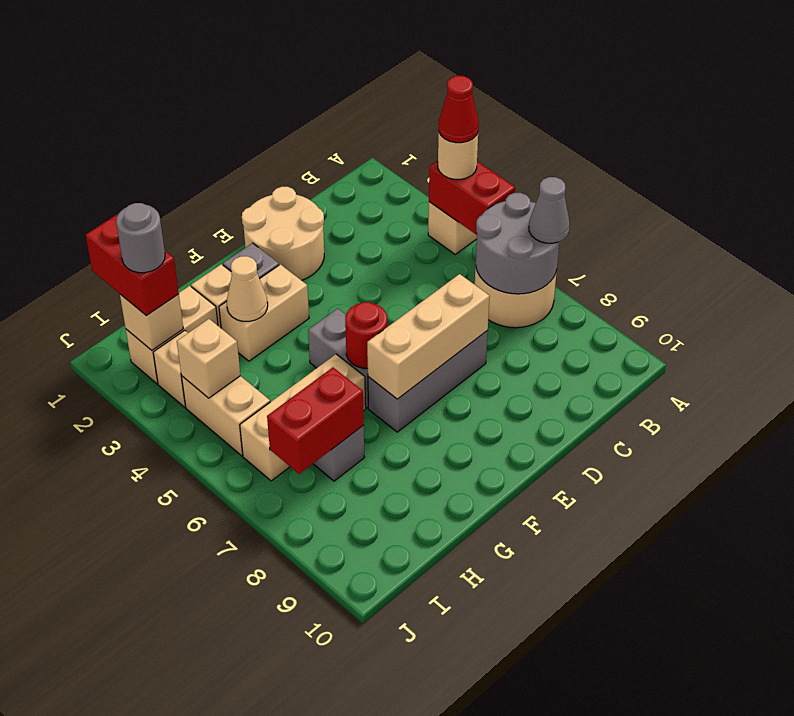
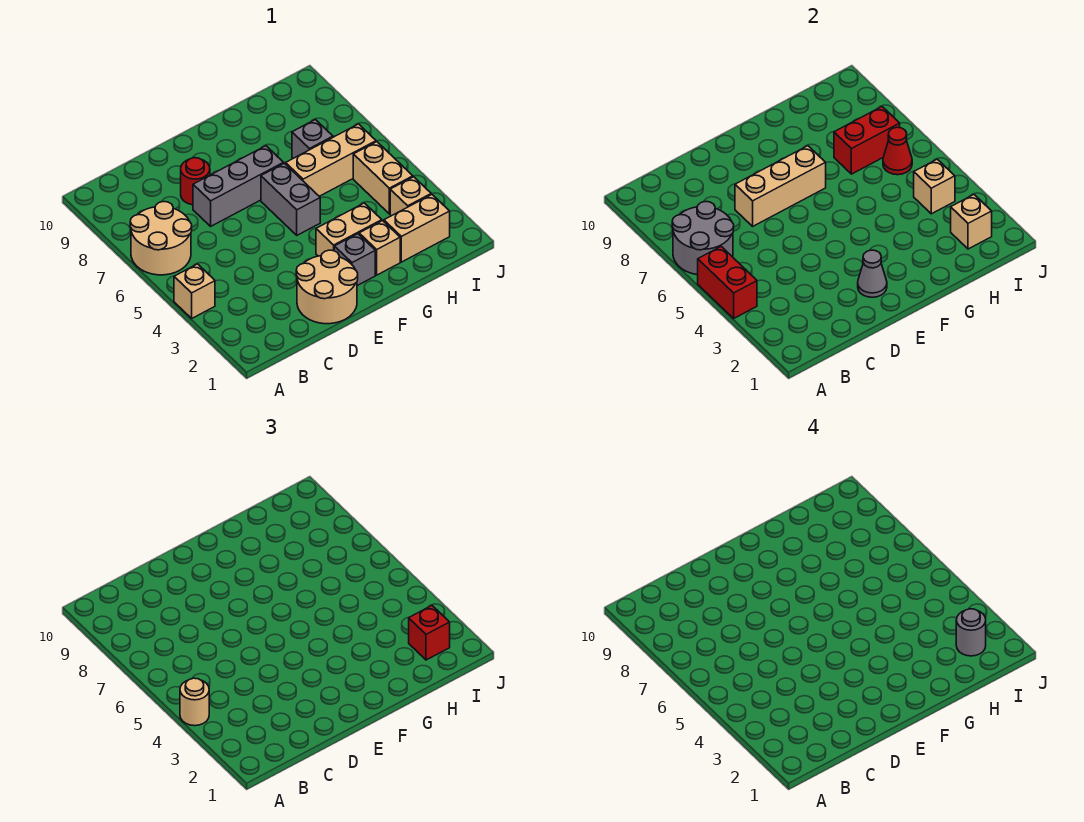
red 1x1 cone [439,76,479,143] -> red 1x1 cone moved to [883,127,912,175]
grey 1x1 cone [529,177,570,243] -> grey 1x1 cone moved to [858,250,887,297]
red 1x1 round brick [345,302,387,368] -> red 1x1 round brick moved to [181,158,210,205]
tan 1x1 cone [227,256,268,321] -> none
red 1x2 brick [86,214,179,316] -> red 1x1 brick [409,606,450,660]

